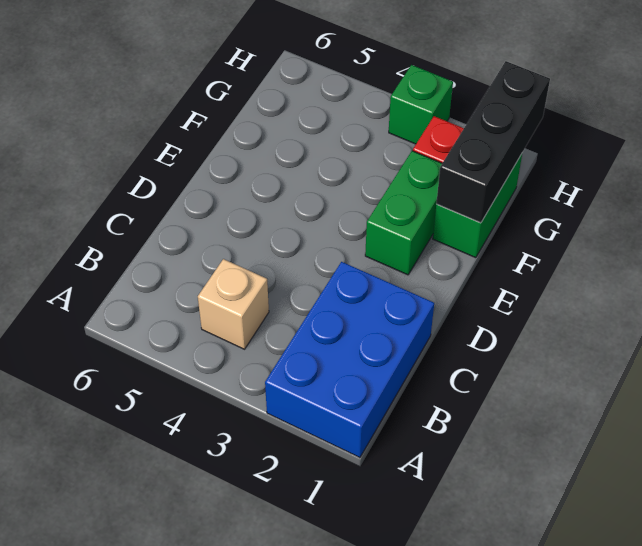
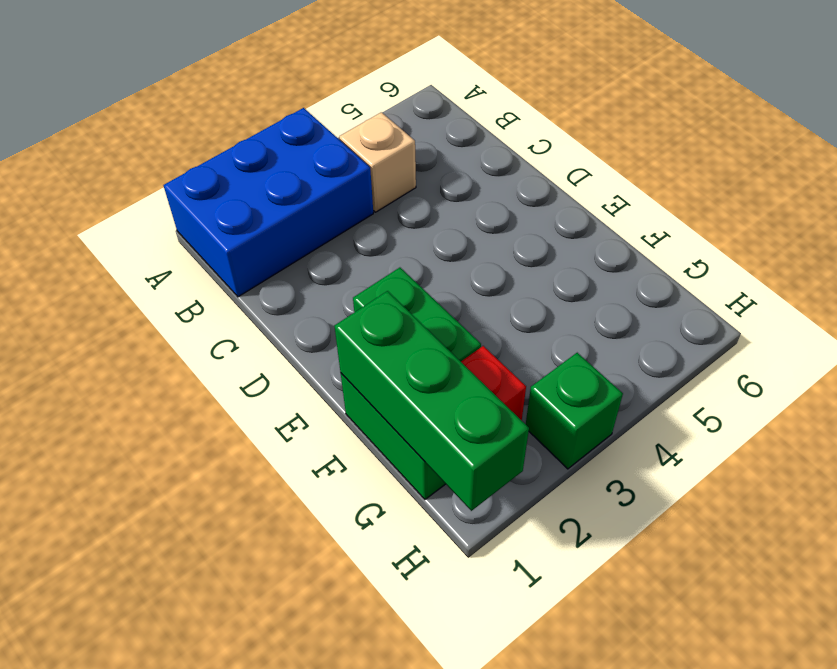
blue 2x3 brick [265,262,434,457] -> blue 2x3 brick turned to [164,108,373,297]
black 1x3 brick [436,61,550,223] -> green 1x3 brick [334,291,529,511]

